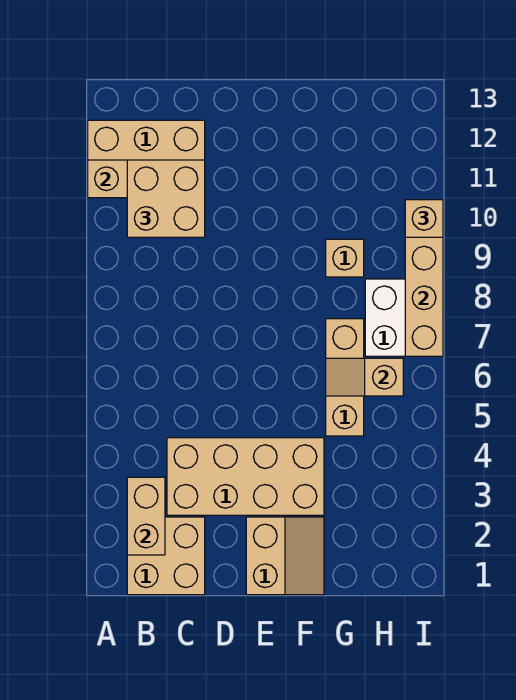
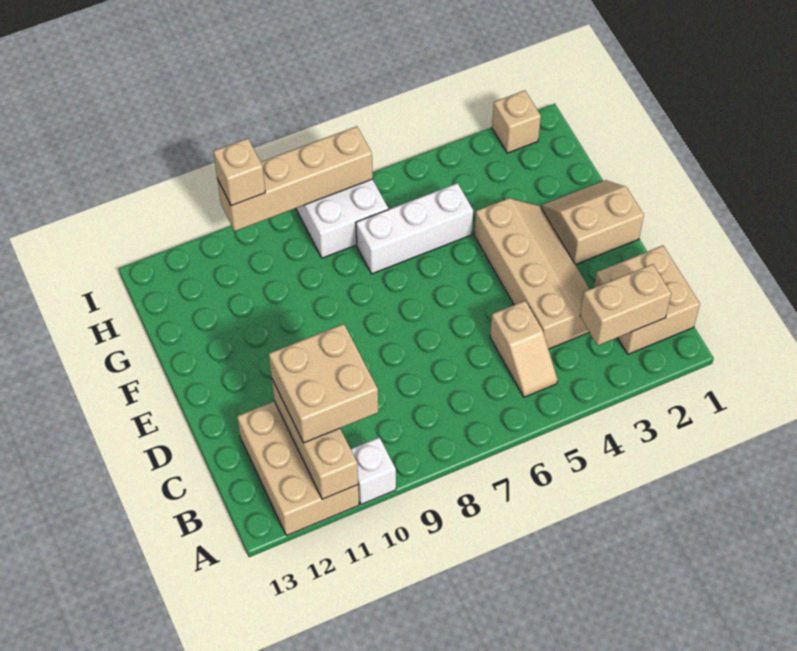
none -> white 1x1 brick [351,437,396,504]
tan 2x4 brick [167,438,324,515] -> tan 2x4 slope [474,198,590,349]
tan 1x3 brick [326,319,364,436] -> white 1x3 brick [356,183,473,274]
tan 1x2 slope [326,358,403,396] -> tan 1x2 slope moved to [490,301,558,397]
tan 1x1 brick [326,239,364,277] -> tan 1x1 brick moved to [492,90,541,153]

